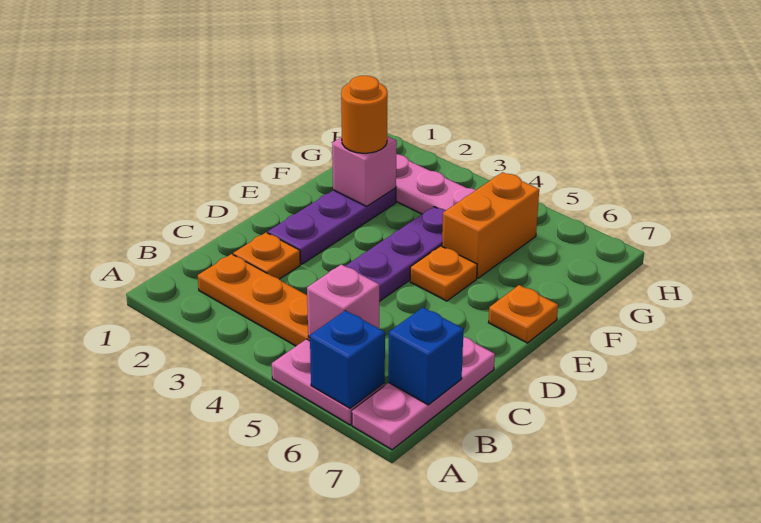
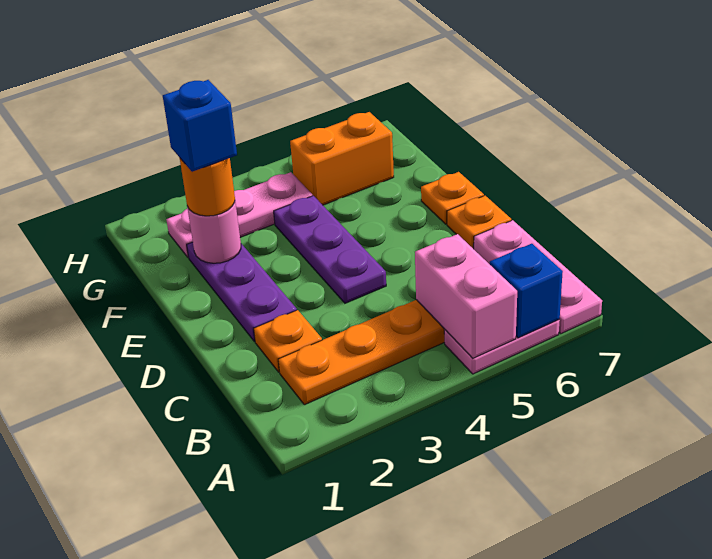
pink 1x1 brick [307,264,379,338] -> pink 1x2 brick [415,234,517,358]
blue 1x1 brick [388,307,464,405] -> blue 1x1 brick moved to [163,80,237,172]
orange 1x1 plate [410,246,477,301] -> orange 1x1 plate moved to [447,196,511,249]
pink 1x1 brick [332,136,397,206] -> pink 1x1 round brick [187,202,241,263]
orange 1x2 brick [442,172,539,278] -> orange 1x2 brick turned to [290,112,394,205]

